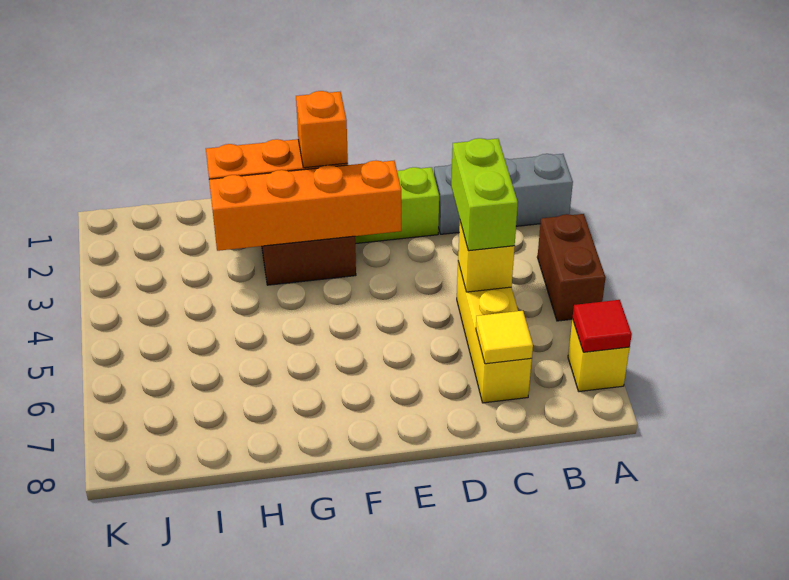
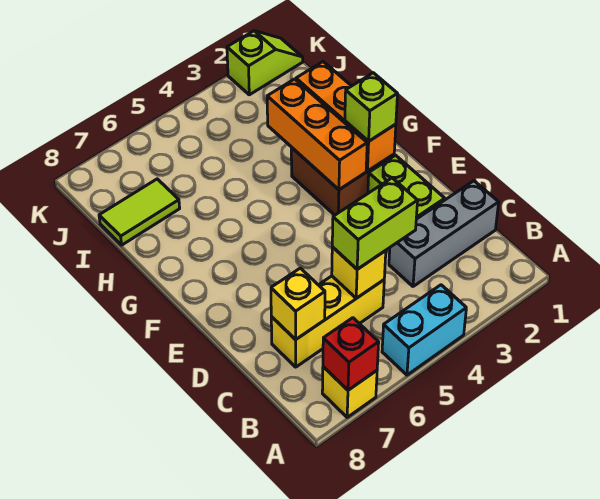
grey 1x3 brick [434,154,573,234] -> grey 1x3 brick turned to [389,181,499,286]
brown 1x2 brick [537,214,606,321] -> cyan 1x2 brick [382,285,466,375]
red 1x1 tile [573,300,632,352] -> red 1x1 brick [323,318,379,390]
yellow 1x1 tile [476,311,533,364] -> yellow 1x1 brick [271,268,325,340]
orange 1x4 brick [209,161,401,251] -> orange 1x3 brick [267,79,367,190]
orange 1x1 brick [296,91,348,168] -> lime 1x1 brick [345,73,397,141]
none -> lime 1x2 tile [99,179,180,245]
none -> lime 1x2 slope [227,31,303,95]

